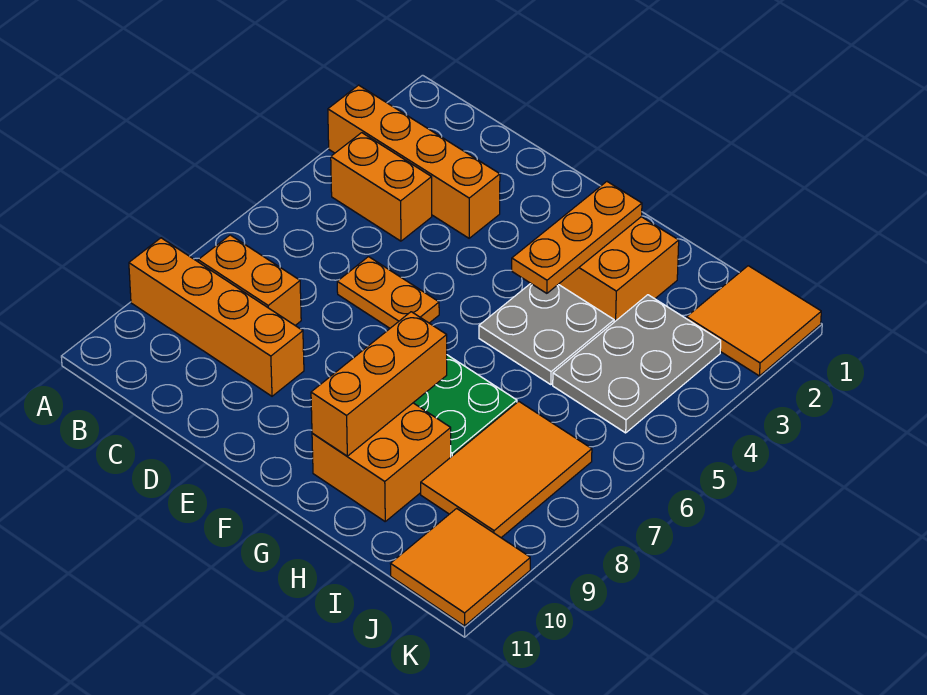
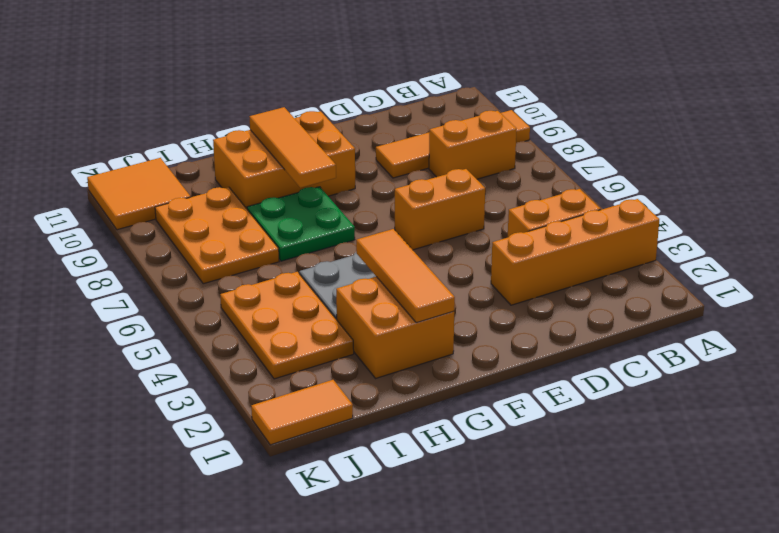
orange 1x4 brick [129,238,304,396] -> orange 1x4 tile [376,110,530,178]
orange 1x2 plate [337,257,439,328] -> orange 1x2 brick [395,169,485,250]
orange 1x3 plate [512,182,642,293] -> orange 1x3 tile [356,229,455,323]
orange 1x3 brick [311,312,447,456] -> orange 1x3 tile [250,107,336,188]
orange 2x2 brick [312,403,451,521] -> orange 2x3 brick [213,111,355,209]
grey 2x3 plate [553,295,721,433] -> orange 2x3 plate [220,272,354,379]
orange 2x3 tile [421,401,592,538] -> orange 2x3 plate [155,187,279,284]
orange 2x2 tile [687,266,821,376] -> orange 1x2 tile [251,380,353,445]

